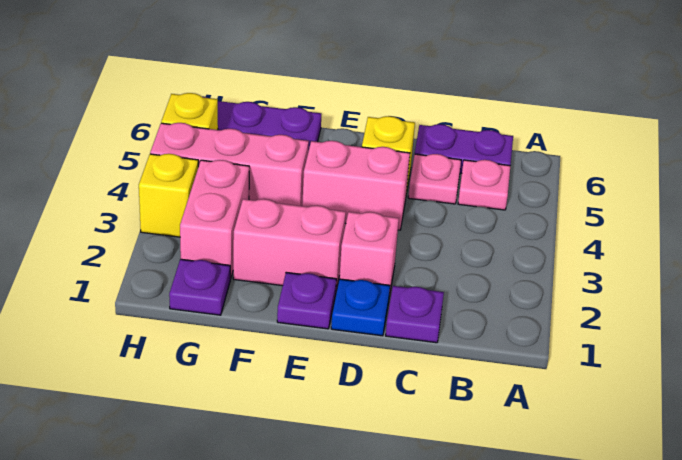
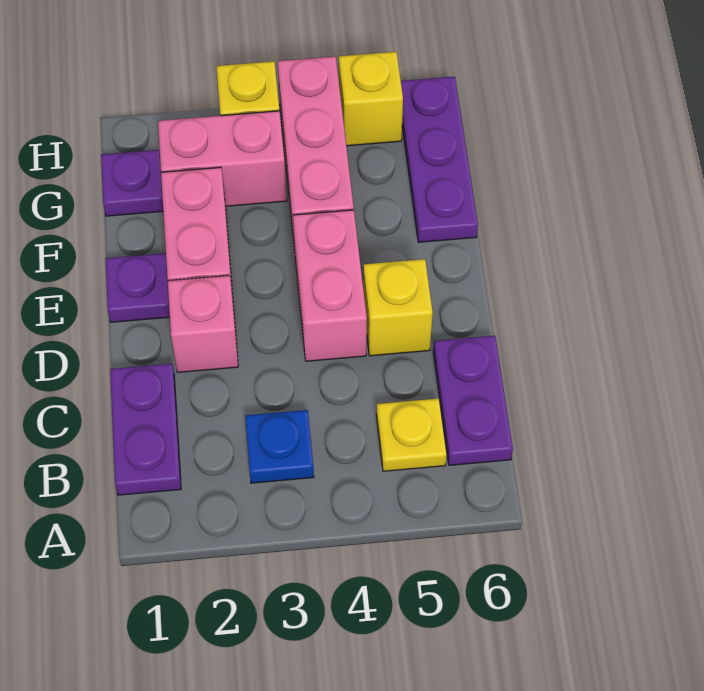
pink 1x1 plate [458,160,510,210] -> yellow 1x1 plate [376,398,447,471]
purple 1x1 plate [386,286,444,343] -> purple 1x2 plate [110,364,181,495]
pink 1x1 plate [408,154,461,204] -> none
blue 1x1 plate [331,279,390,336] -> blue 1x1 plate moved to [245,410,314,483]

